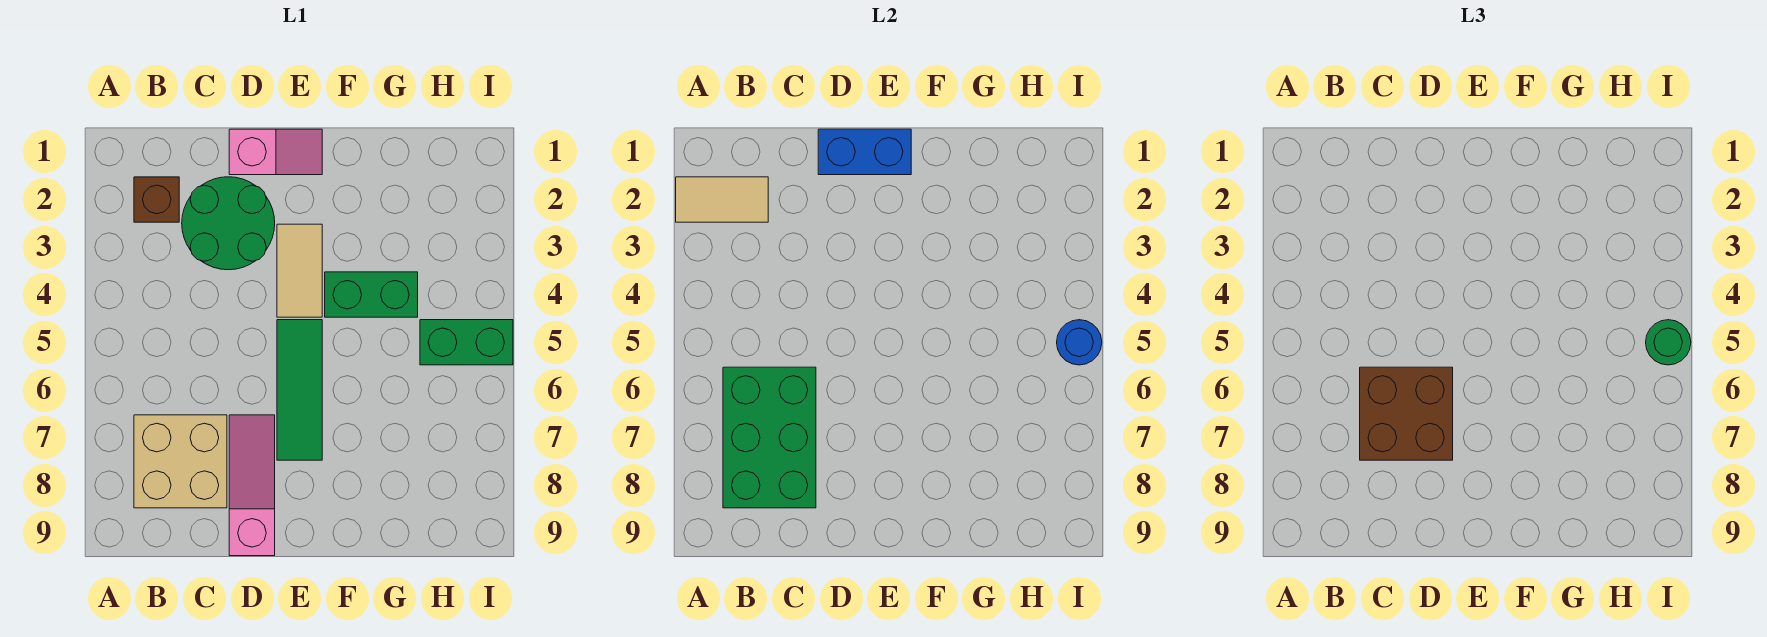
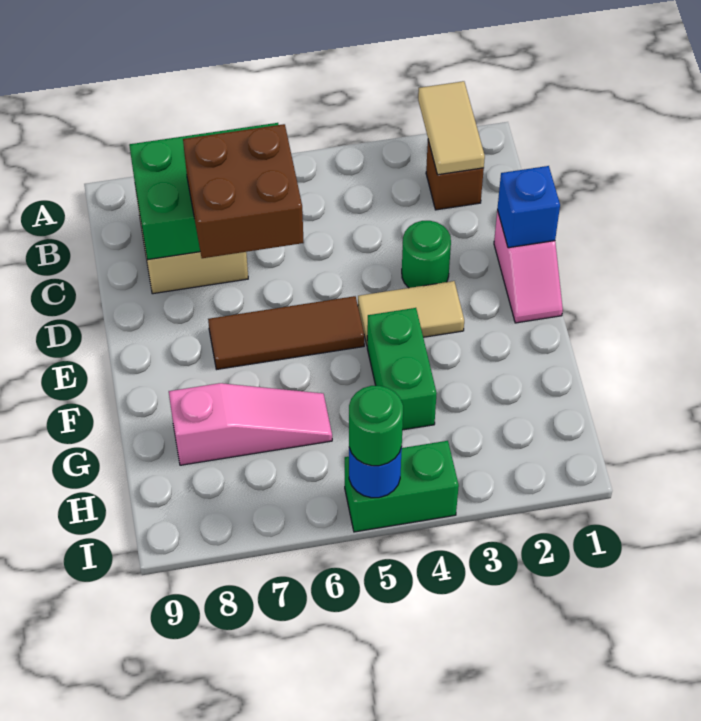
green 2x2 round brick [182,177,275,270] -> green 1x1 round brick [402,221,451,288]
blue 1x2 brick [818,129,911,175] -> blue 1x1 brick [497,166,560,248]
pink 1x3 slope [229,415,275,556] -> pink 1x3 slope moved to [169,383,332,465]
green 1x3 tile [277,320,322,460] -> brown 1x3 tile [208,296,364,369]
green 1x2 brick [420,320,513,365] -> green 1x2 brick turned to [345,441,459,532]

